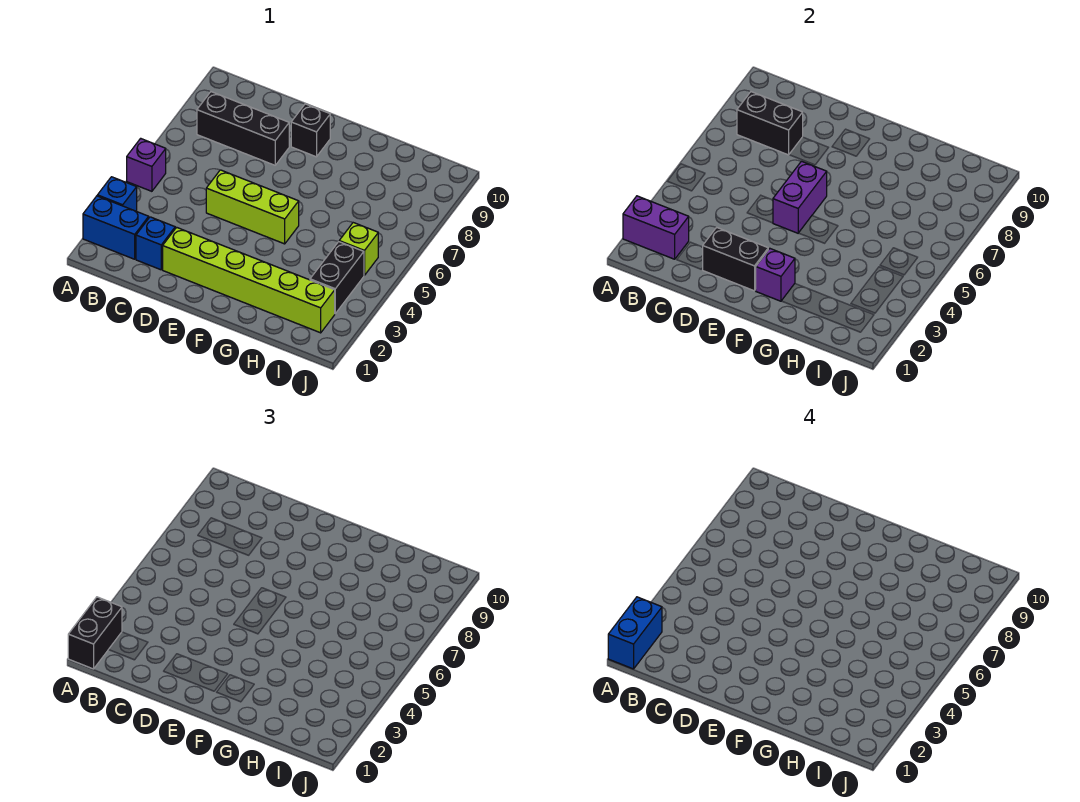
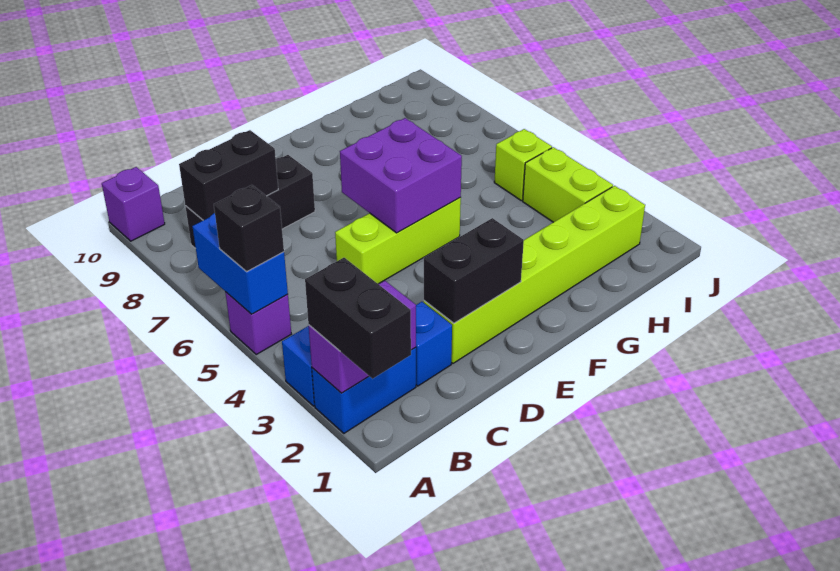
blue 1x2 brick [608,597,662,669] -> blue 1x2 brick moved to [192,213,288,314]
purple 1x2 brick [773,161,827,233] -> purple 2x2 brick [340,118,462,233]
black 1x1 brick [291,104,330,157] -> black 1x1 brick moved to [214,185,284,272]
purple 1x1 brick [756,248,795,301] -> purple 1x1 brick moved to [102,167,165,241]
black 1x2 brick [310,242,364,313] -> lime 1x2 brick [523,147,613,222]

